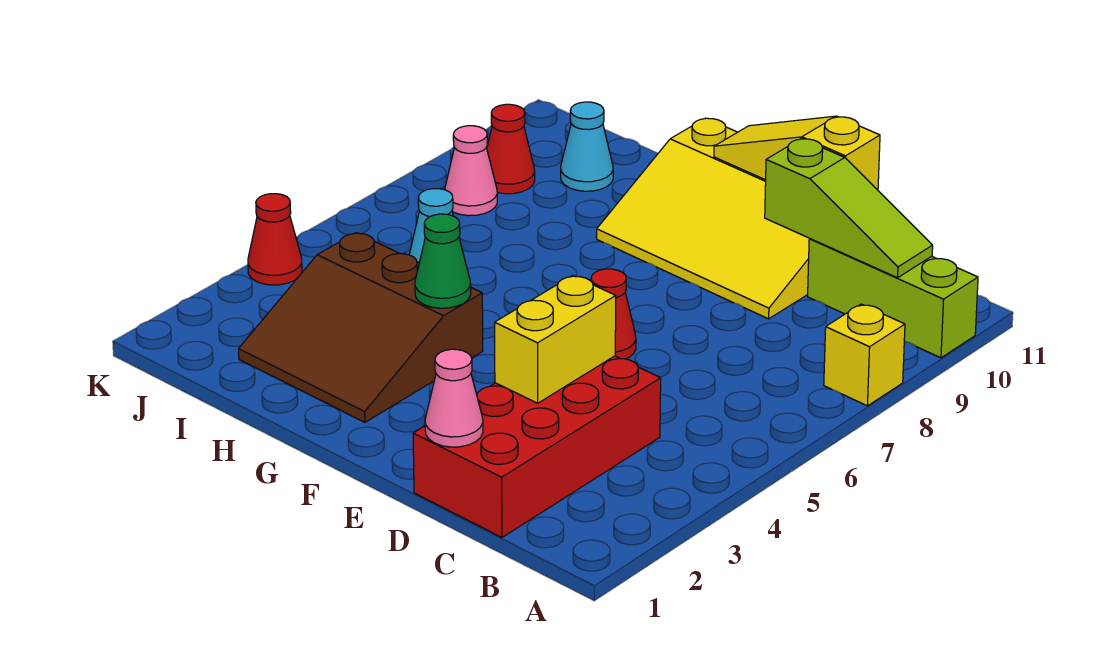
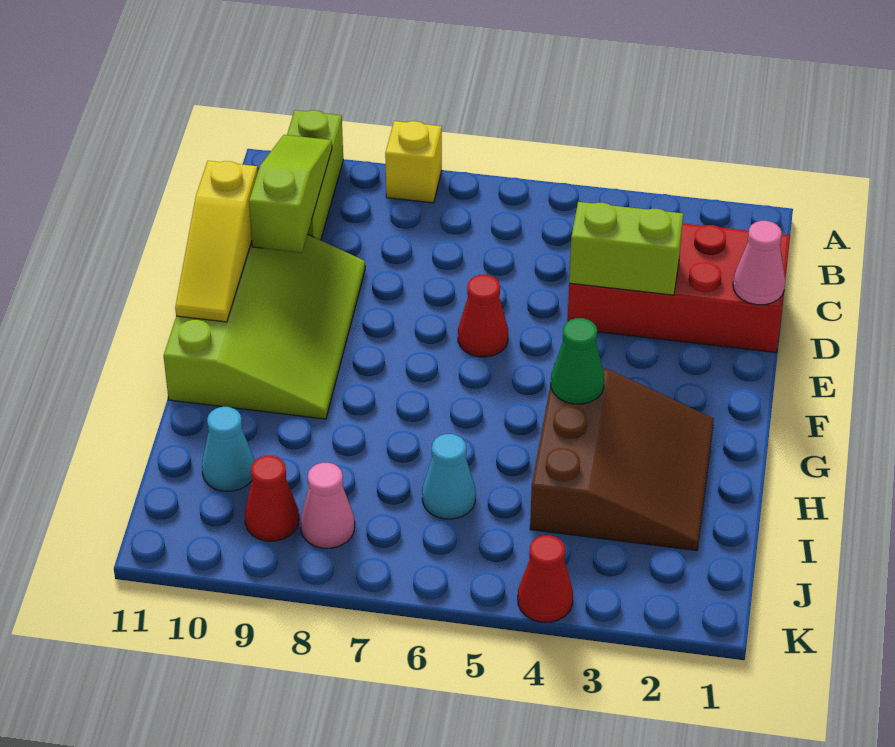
yellow 1x2 brick [495,275,616,403] -> lime 1x2 brick [569,202,683,295]
yellow 3x4 slope [597,118,810,319] -> lime 3x4 slope [164,234,365,419]

